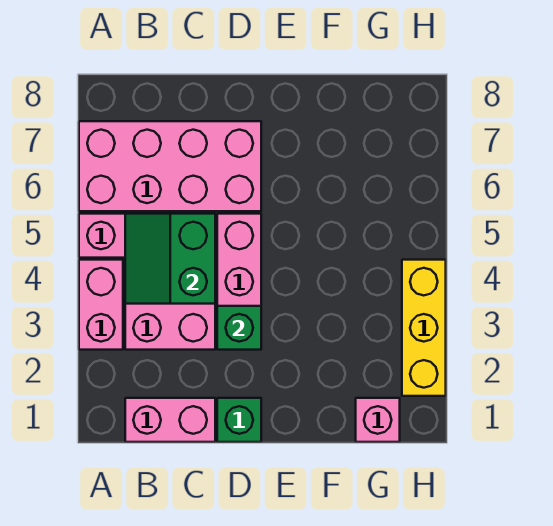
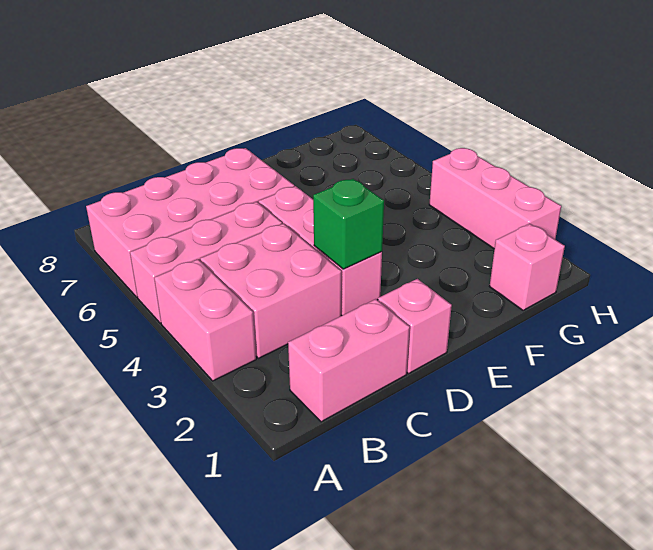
green 2x2 slope [125,214,215,304] -> none
green 1x1 brick [217,398,261,442] -> pink 1x1 brick [378,279,452,374]
yellow 1x3 brick [402,260,446,396] -> pink 1x3 brick [429,148,561,249]

